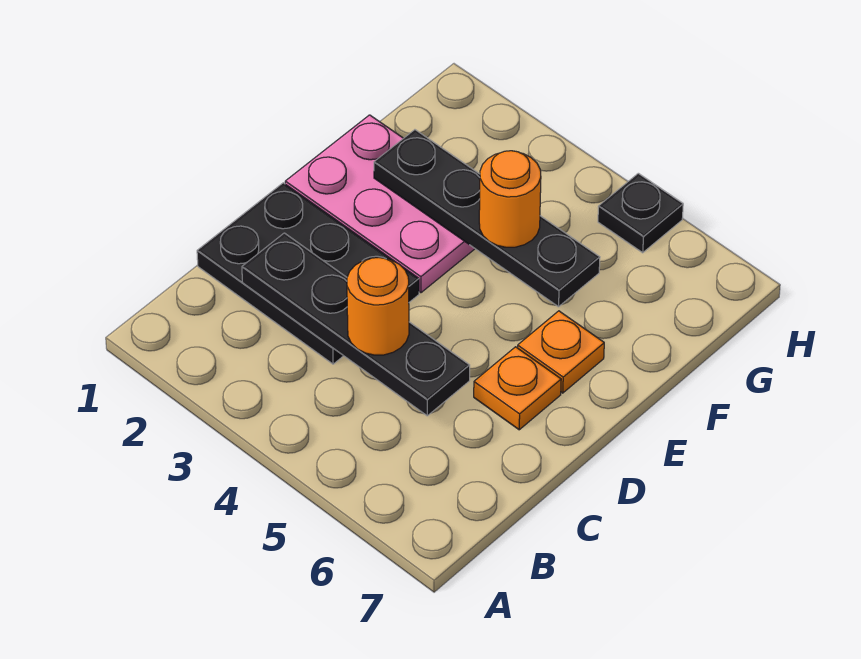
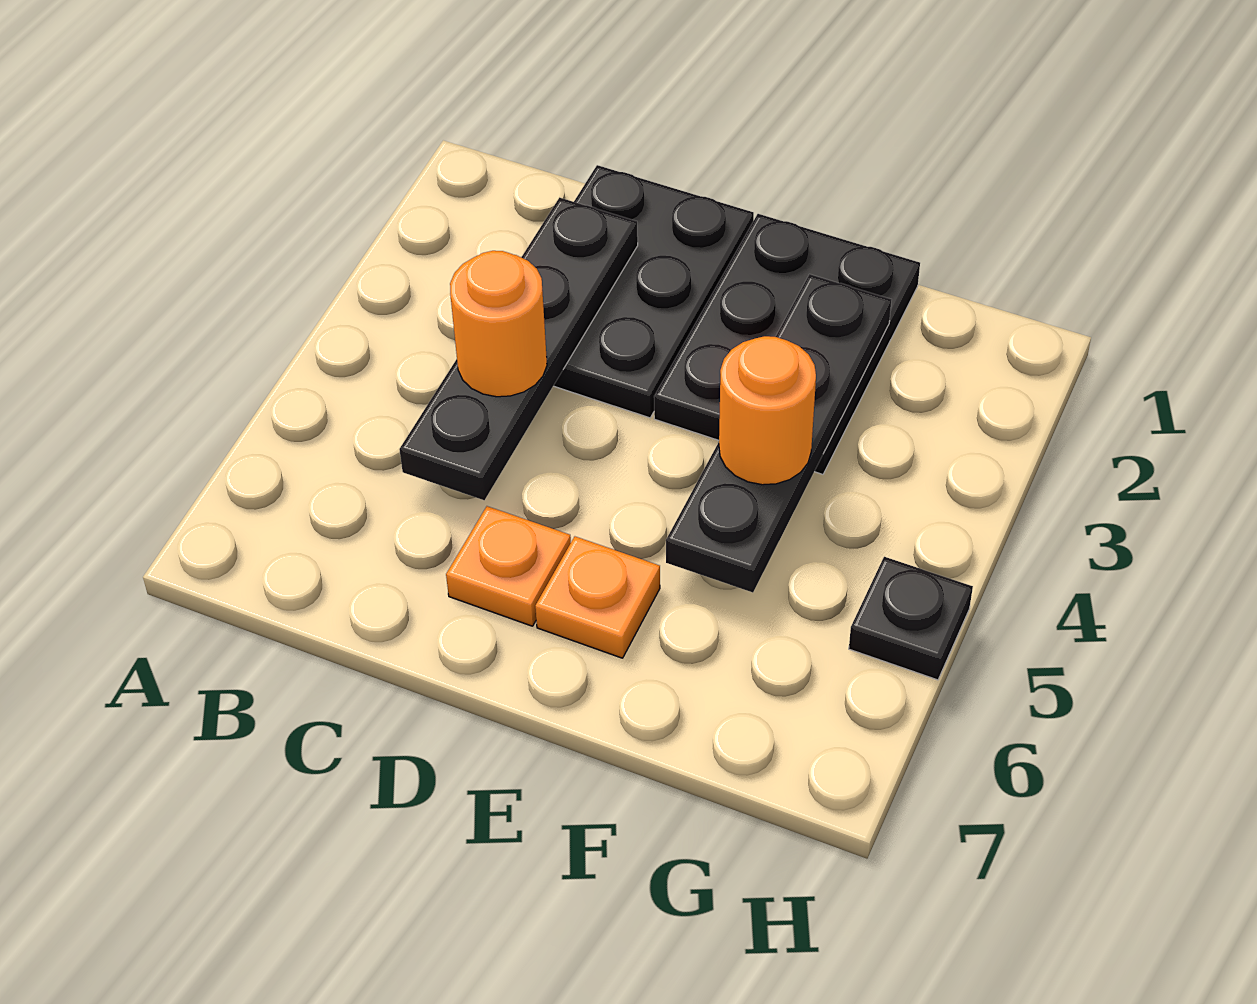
pink 2x3 plate [285,115,475,293] -> black 2x3 plate [654,214,920,474]

